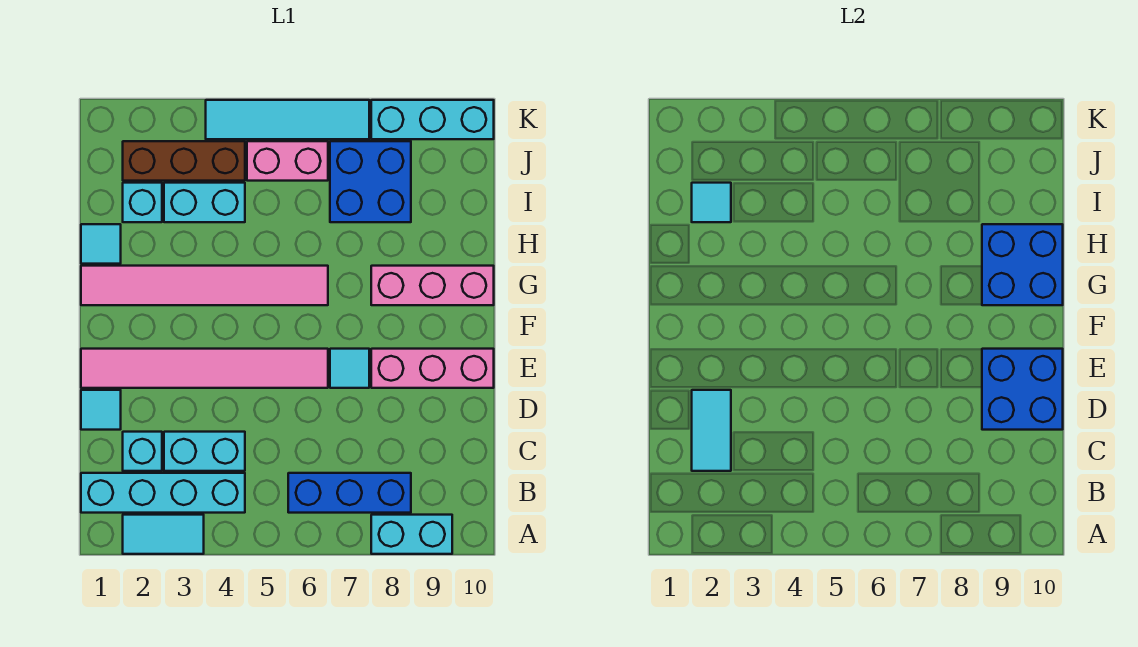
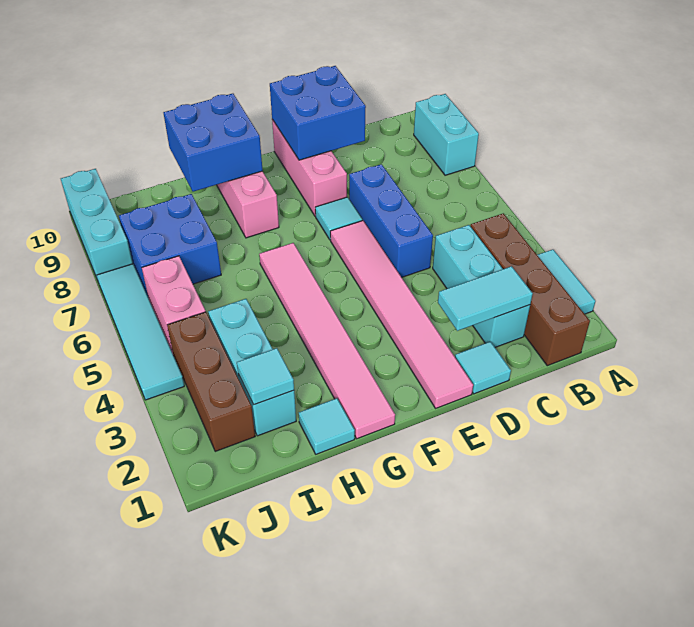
cyan 1x4 brick [81,473,245,513] -> brown 1x4 brick [470,213,590,366]
blue 1x3 brick [288,473,411,513] -> blue 1x3 brick moved to [349,164,433,277]

